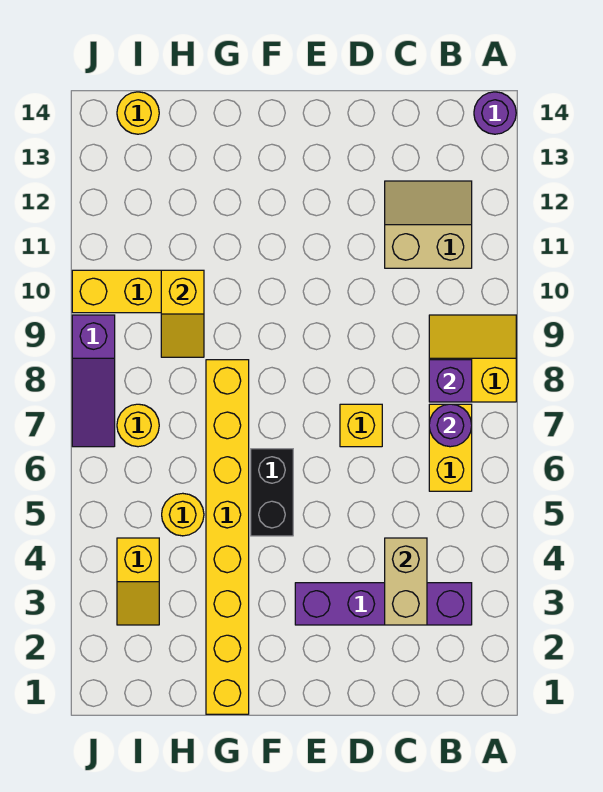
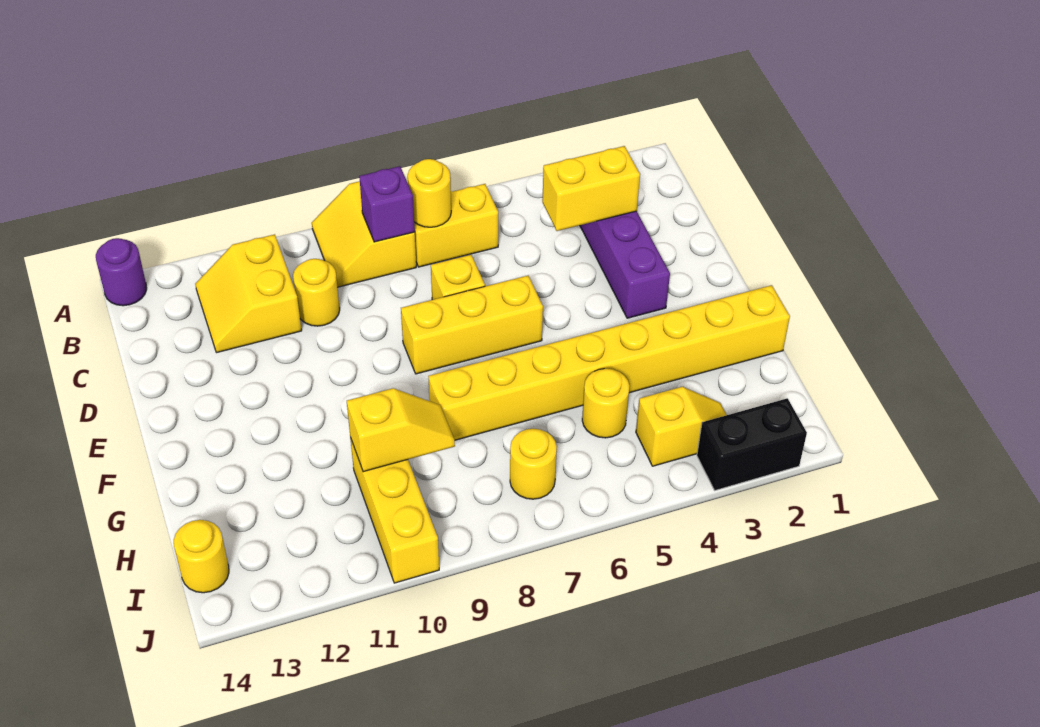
purple 1x1 round brick [429,404,472,447] -> yellow 1x1 round brick [408,159,451,227]
tan 2x2 slope [385,181,472,268] -> yellow 2x2 slope [195,234,302,353]
tan 1x2 brick [385,538,427,625] -> yellow 1x2 brick [542,146,640,231]
none -> yellow 1x1 round brick [293,259,340,326]
none -> yellow 1x3 brick [401,276,543,374]
black 1x2 brick [251,449,293,536] -> black 1x2 brick moved to [697,398,807,490]
purple 1x3 slope [72,315,115,447] -> none

